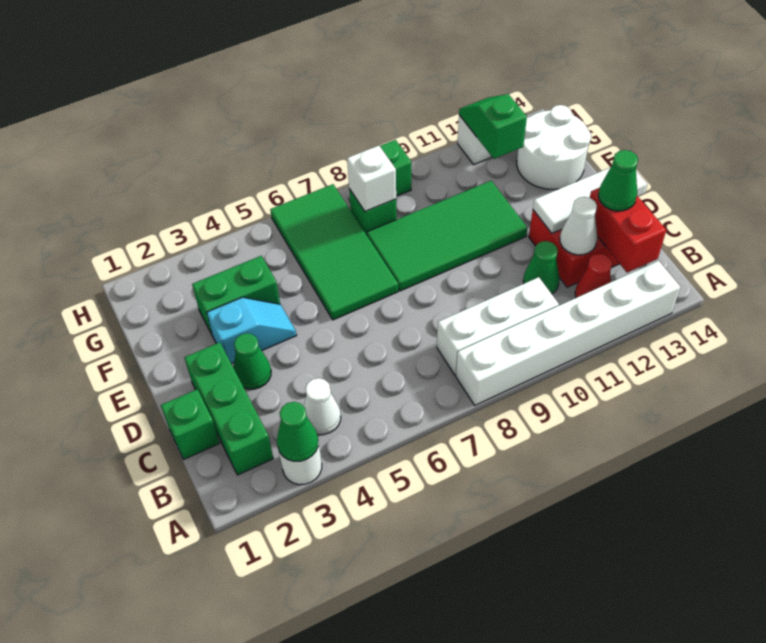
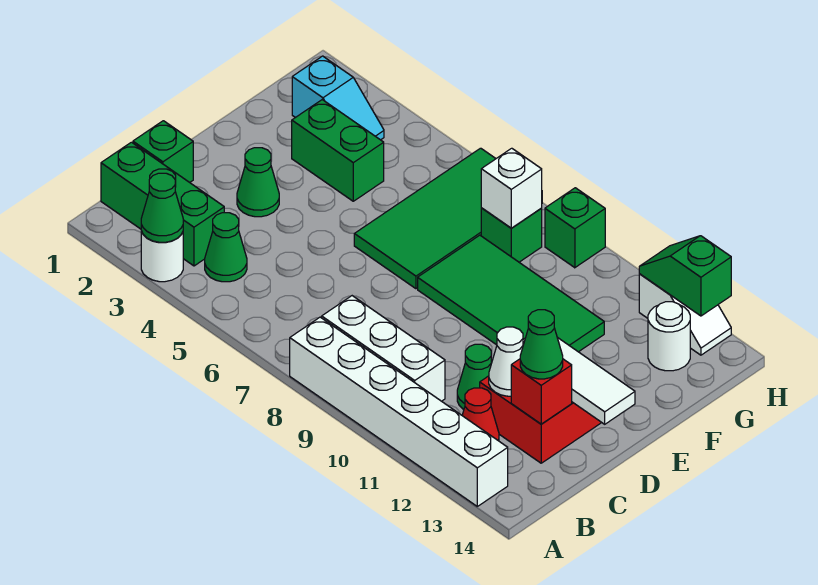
green 1x3 brick [184,342,273,475] -> green 1x3 brick turned to [101,142,224,266]
white 1x1 cone [304,378,341,435] -> green 1x1 cone [205,213,247,282]
red 1x2 brick [590,188,666,273] -> red 1x1 brick [511,359,572,424]
cyan 1x2 slope [207,297,297,364] -> cyan 1x2 slope moved to [292,56,384,140]
white 2x2 round brick [517,105,591,189] -> white 1x1 round brick [648,302,690,371]
green 1x2 slope [459,94,527,159] -> green 1x2 slope turned to [639,236,731,316]

